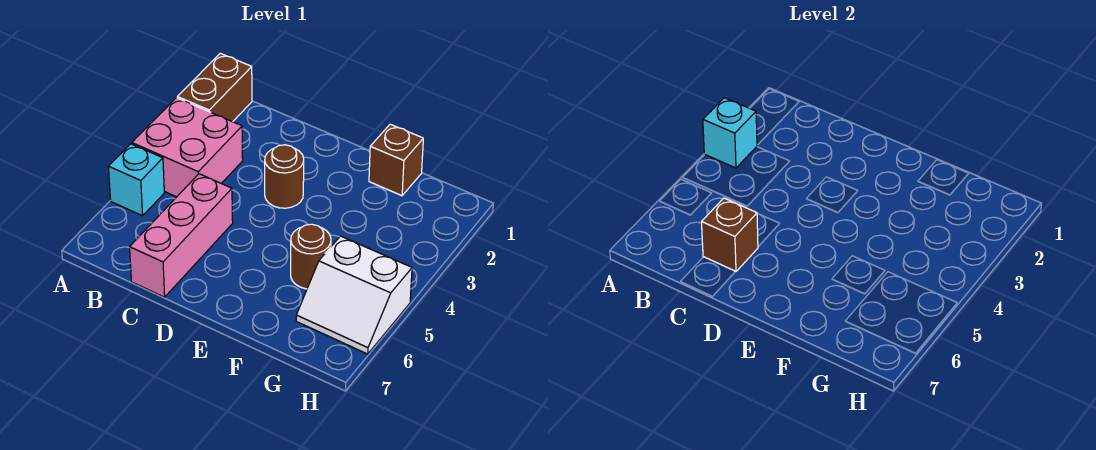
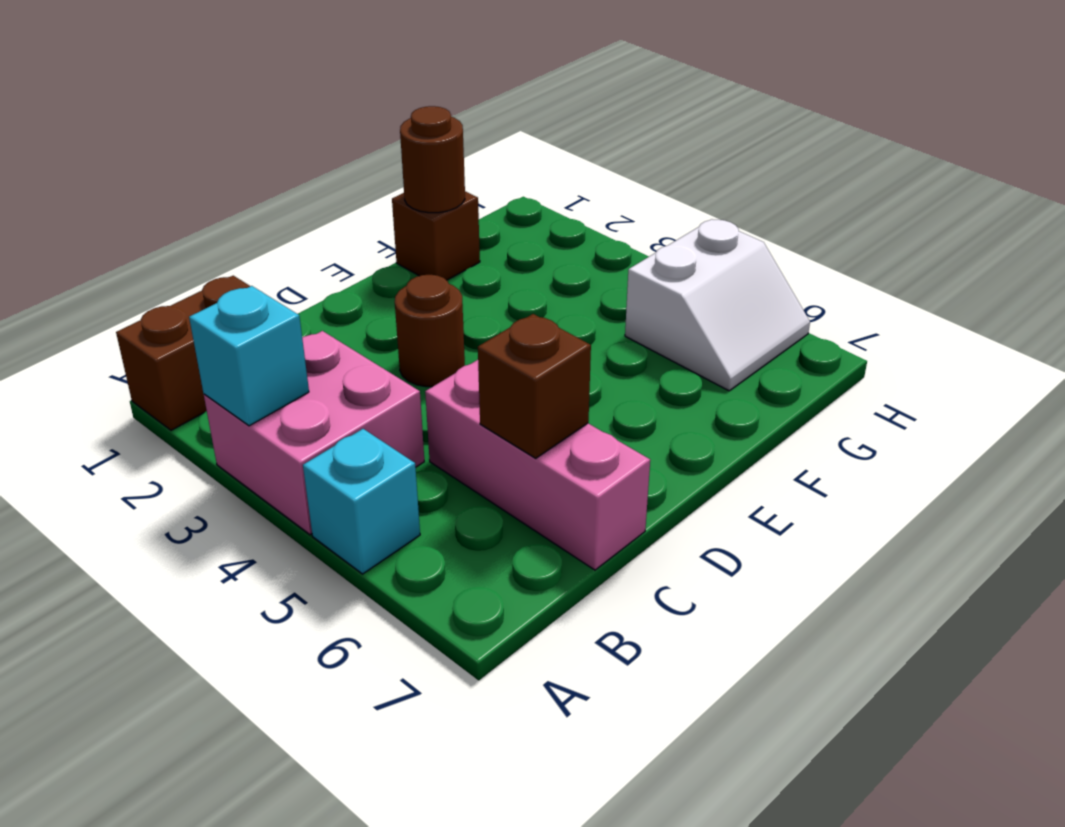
brown 1x2 brick [177,53,252,122] -> brown 1x2 brick turned to [116,276,250,430]
brown 1x1 round brick [291,224,331,289] -> brown 1x1 round brick moved to [400,106,465,213]

